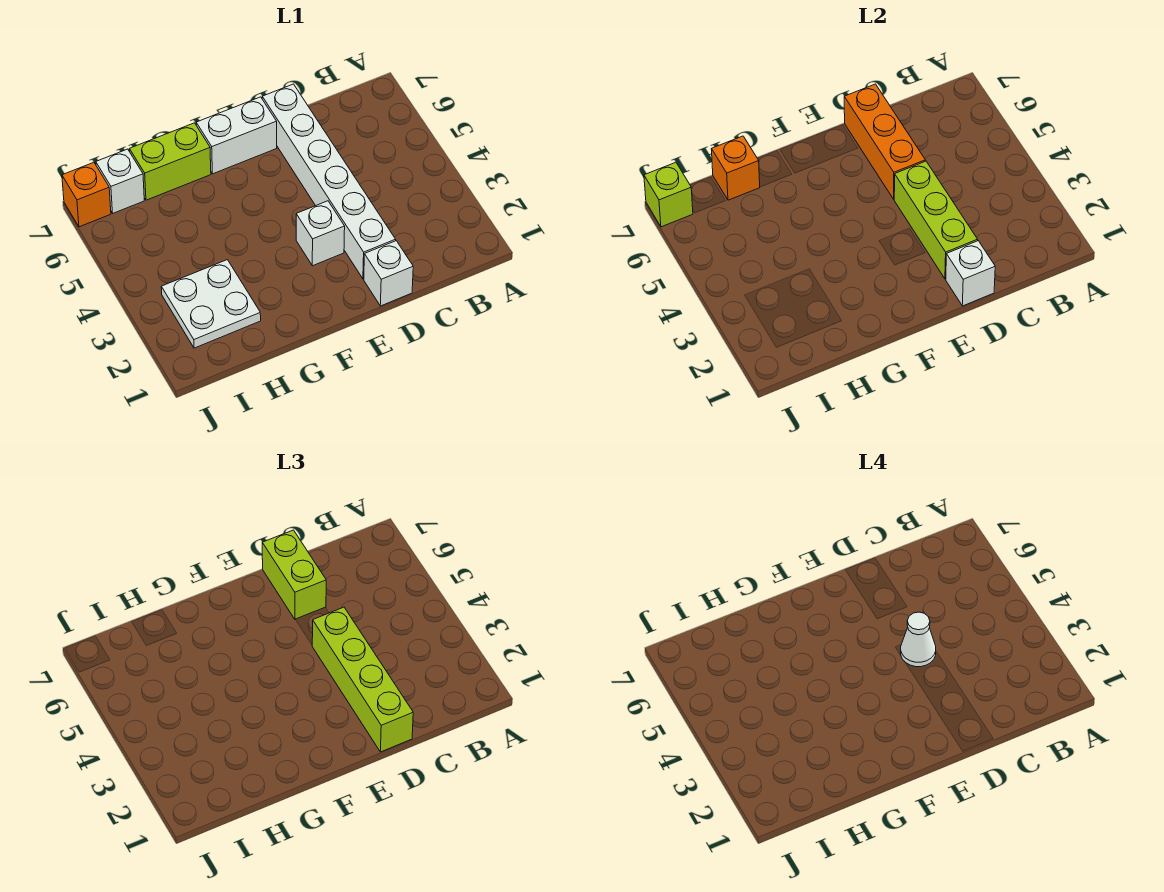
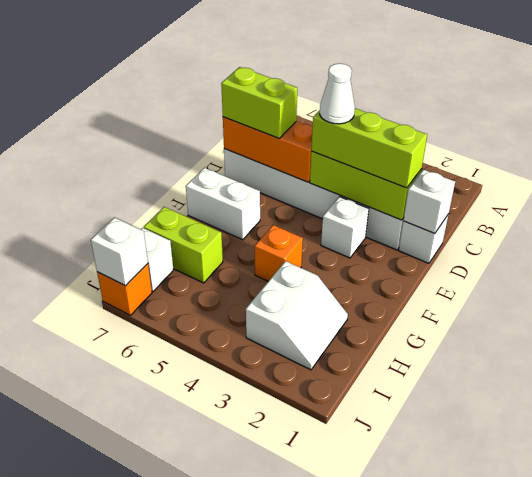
lime 1x4 brick [312,607,413,752] -> lime 1x3 brick [311,108,427,188]
white 1x2 brick [196,97,277,174] -> white 1x2 brick turned to [186,168,260,240]
lime 1x2 brick [129,123,211,200] -> lime 1x2 brick turned to [144,207,223,283]
white 2x2 plate [161,260,261,348] -> white 2x2 slope [246,261,348,370]
orange 1x1 brick [711,136,760,200] -> orange 1x1 brick moved to [255,225,303,281]
lime 1x1 brick [644,162,693,227] -> white 1x1 brick [91,218,148,286]

